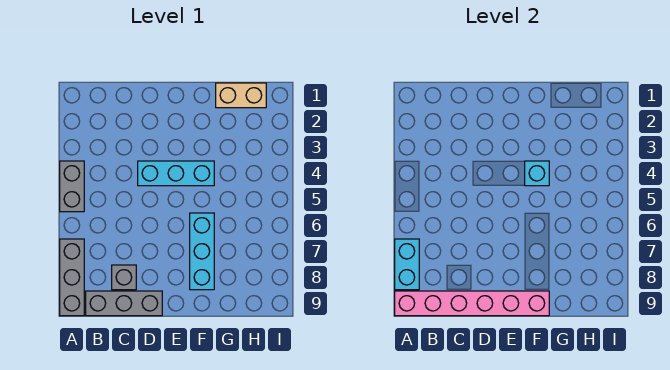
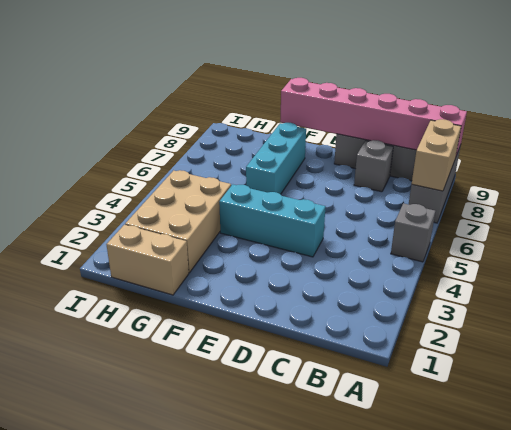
grey 1x2 brick [60,161,84,212] -> grey 1x1 brick [391,203,435,262]
cyan 1x2 brick [395,239,419,290] -> tan 1x2 brick [412,119,461,191]
cyan 1x1 brick [525,161,549,186] -> none
none -> tan 2x3 brick [125,170,231,273]

